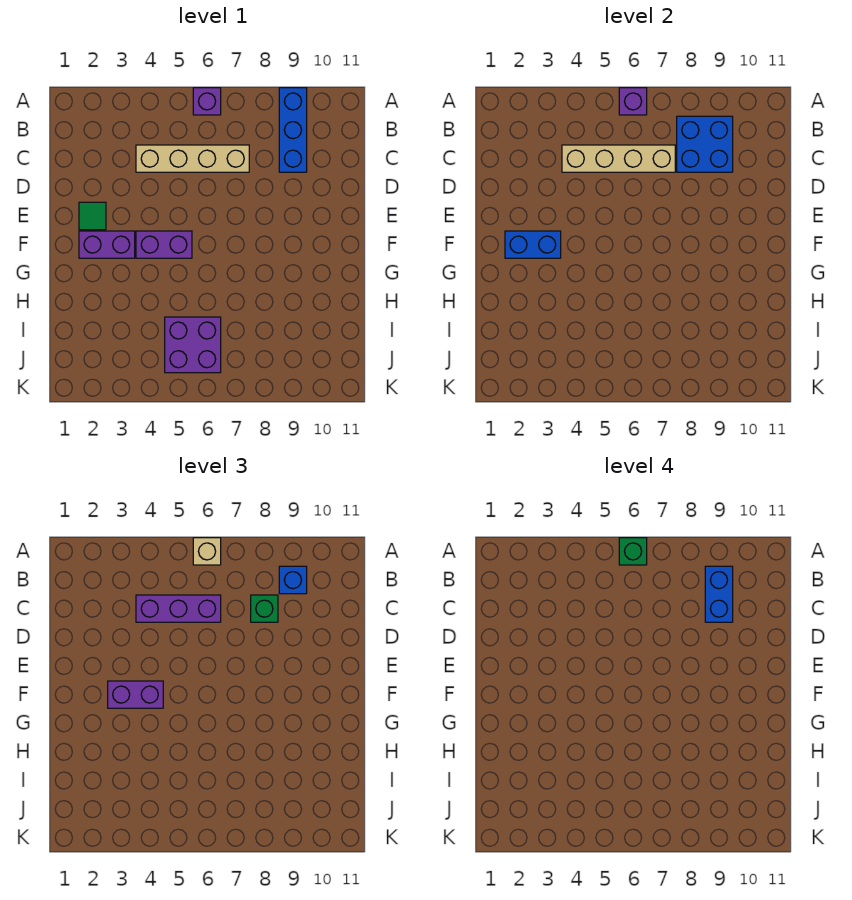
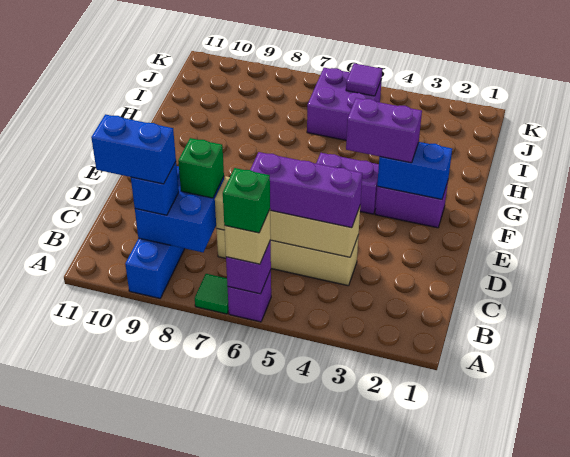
blue 1x2 brick [705,566,733,622] -> blue 1x2 brick turned to [91,114,176,184]
green 1x1 tile [79,202,106,230] -> green 1x1 tile moved to [195,274,229,314]
none -> purple 1x1 tile [346,63,382,96]

